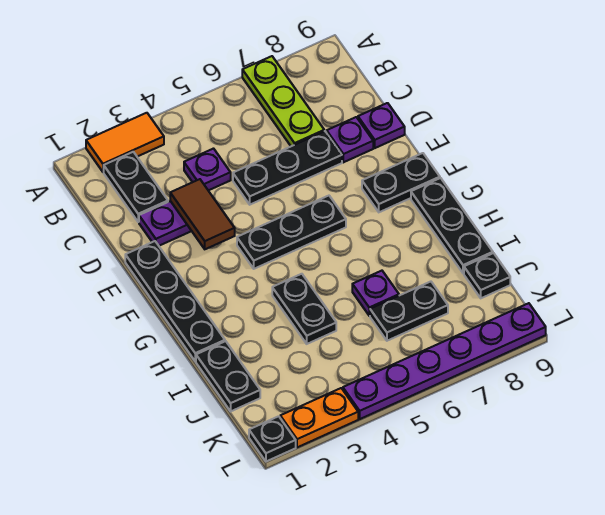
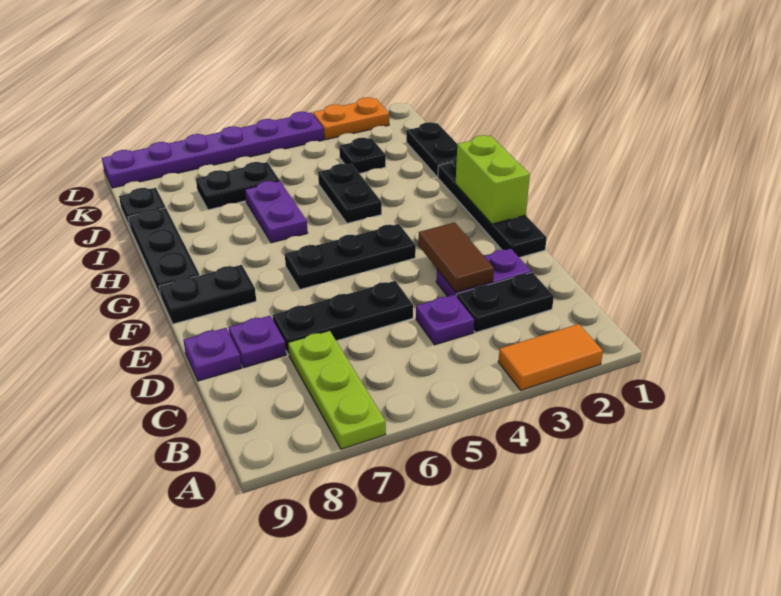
black 1x2 plate [104,152,168,222] -> black 1x2 plate turned to [456,272,554,332]
none -> lime 1x2 brick [456,135,530,224]
purple 1x1 plate [352,271,399,316] -> purple 1x2 plate [245,181,308,243]
black 1x1 plate [249,416,296,461] -> black 1x1 plate moved to [339,138,386,174]

